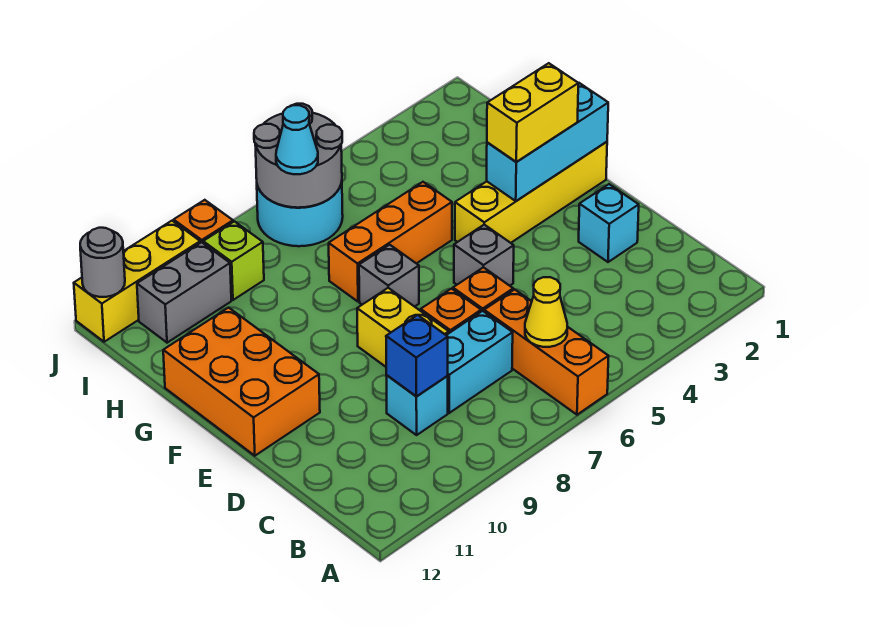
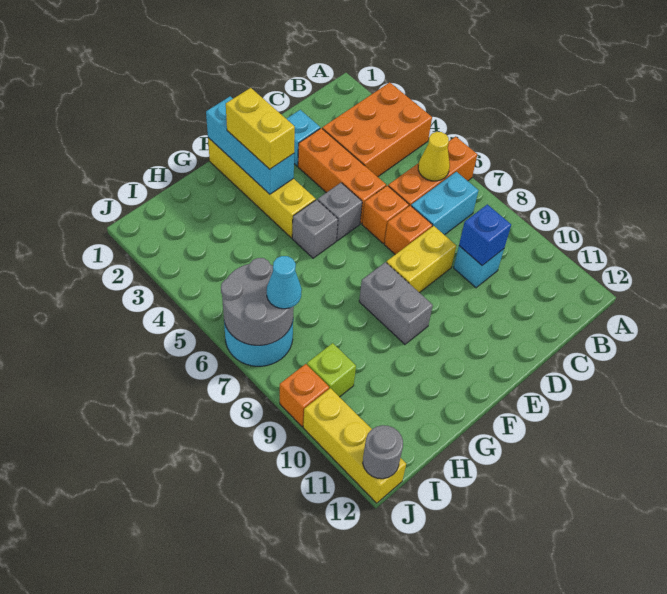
cyan 1x2 brick [446,311,513,413] -> cyan 1x2 brick turned to [411,172,478,235]
orange 2x3 brick [163,308,320,456] -> orange 2x3 brick moved to [322,82,432,177]
grey 1x1 brick [359,245,419,307] -> grey 1x1 brick moved to [292,200,338,258]
orange 1x3 brick [329,182,452,302] -> orange 1x3 brick moved to [298,128,386,223]
grey 1x2 brick [137,242,231,343] -> grey 1x2 brick moved to [359,262,433,344]

